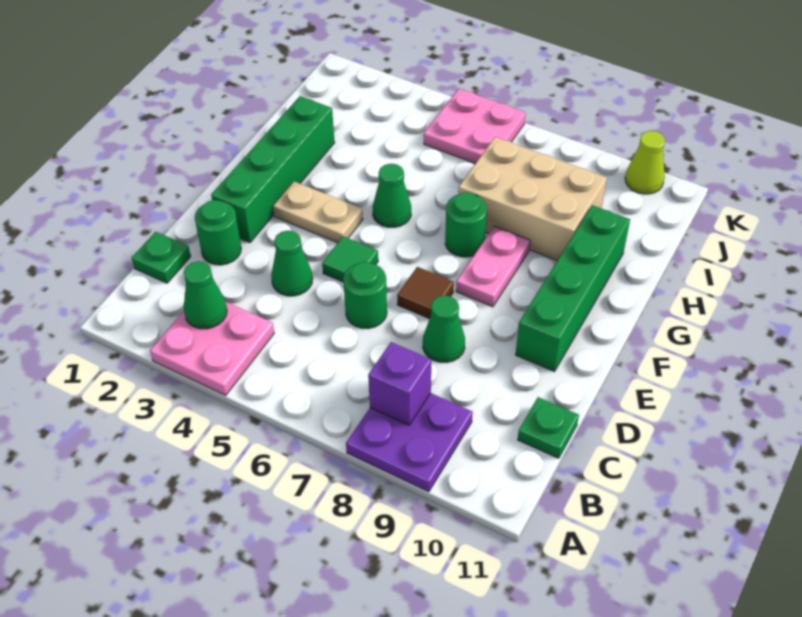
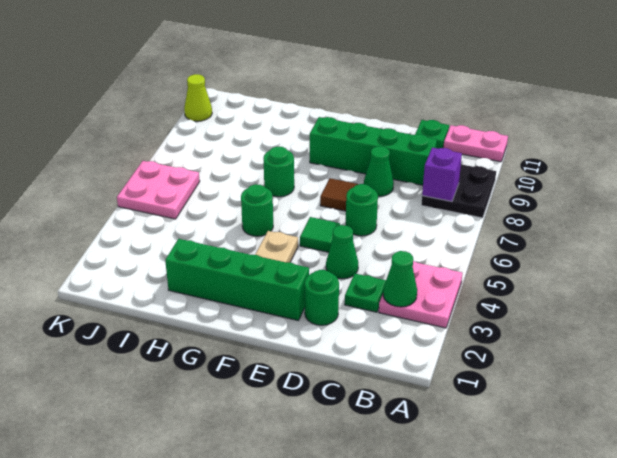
purple 2x2 plate [346,393,473,492] -> black 2x2 plate [421,164,496,218]
green 1x1 plate [132,232,191,283] -> green 1x1 plate moved to [345,274,386,312]
green 1x4 brick [516,205,630,372] -> green 1x4 brick moved to [310,117,437,185]
pink 1x2 plate [456,226,530,307] -> pink 1x2 plate moved to [443,125,508,162]
green 1x1 cone [373,164,411,227] -> green 1x1 round brick [241,184,273,236]
tan 2x3 brick [458,137,607,260] -> none

